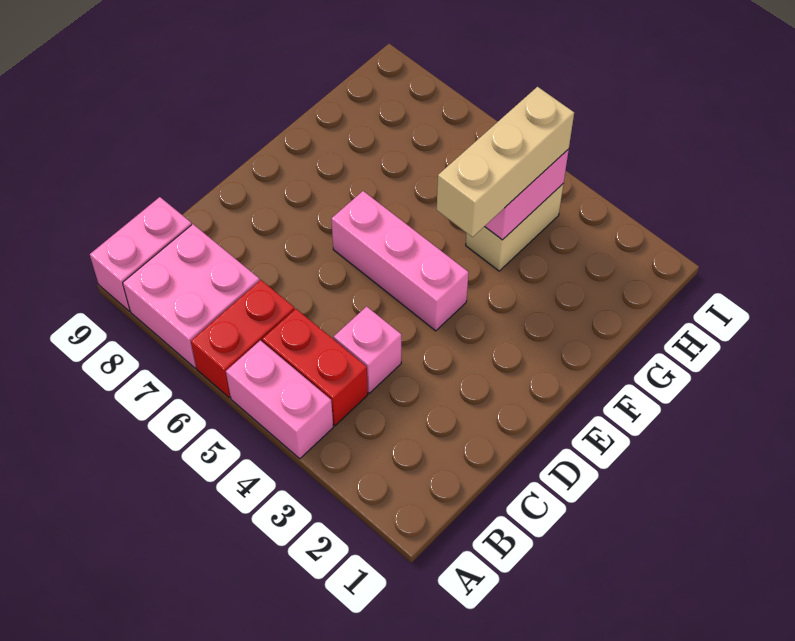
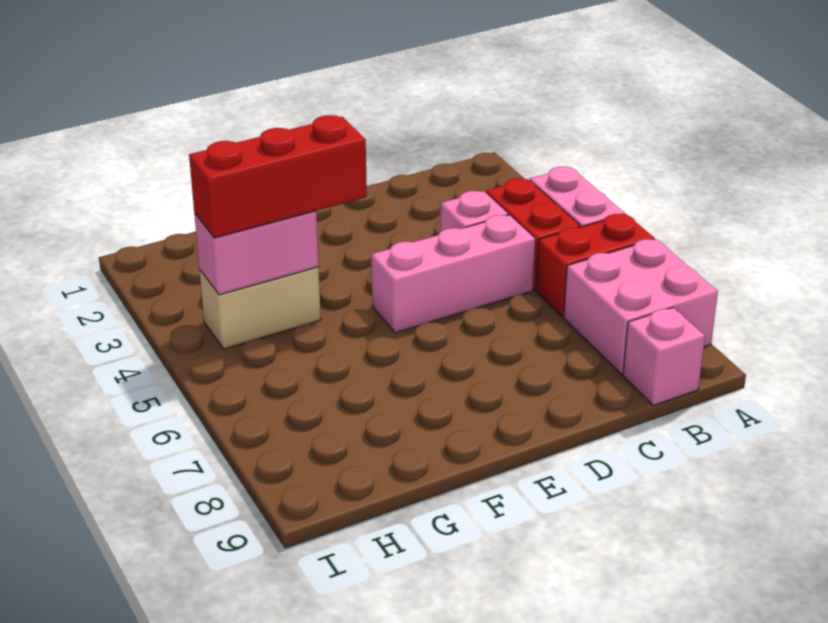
pink 1x2 brick [90,197,192,311] -> pink 1x1 brick [623,308,705,406]
pink 1x3 brick [331,191,468,331] -> pink 1x3 brick turned to [371,215,535,333]
tan 1x3 brick [437,87,574,237] -> red 1x3 brick [189,115,367,238]

